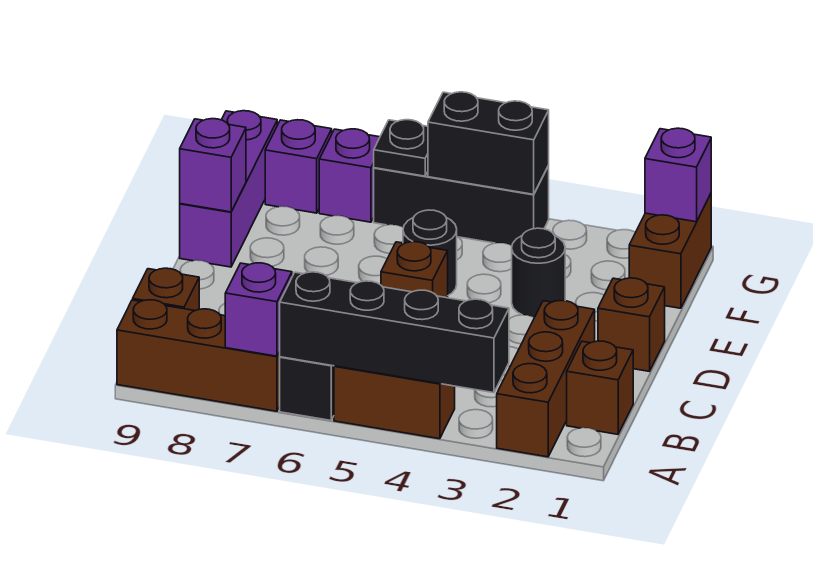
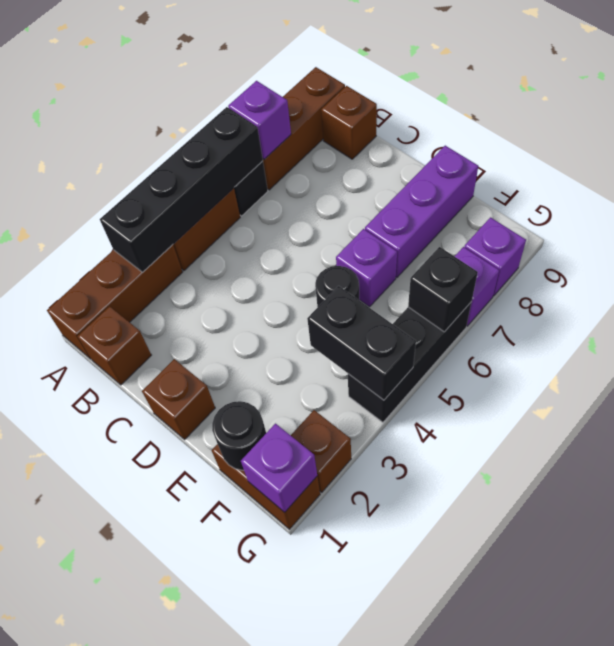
brown 1x3 brick [497,300,595,457] -> brown 1x3 brick turned to [47,245,182,359]
brown 1x1 brick [381,242,448,298] -> brown 1x1 brick moved to [291,410,351,492]
black 1x1 round brick [512,228,565,318] -> black 1x1 round brick moved to [212,401,266,470]
purple 1x3 brick [180,111,277,267] -> purple 1x3 brick turned to [365,146,478,278]
purple 1x1 brick [180,119,246,212] -> purple 1x1 brick moved to [336,229,397,307]
black 1x2 brick [428,92,549,194] -> black 1x2 brick turned to [307,286,416,400]
black 1x1 plate [374,120,428,176] -> black 1x1 brick [408,247,478,332]

